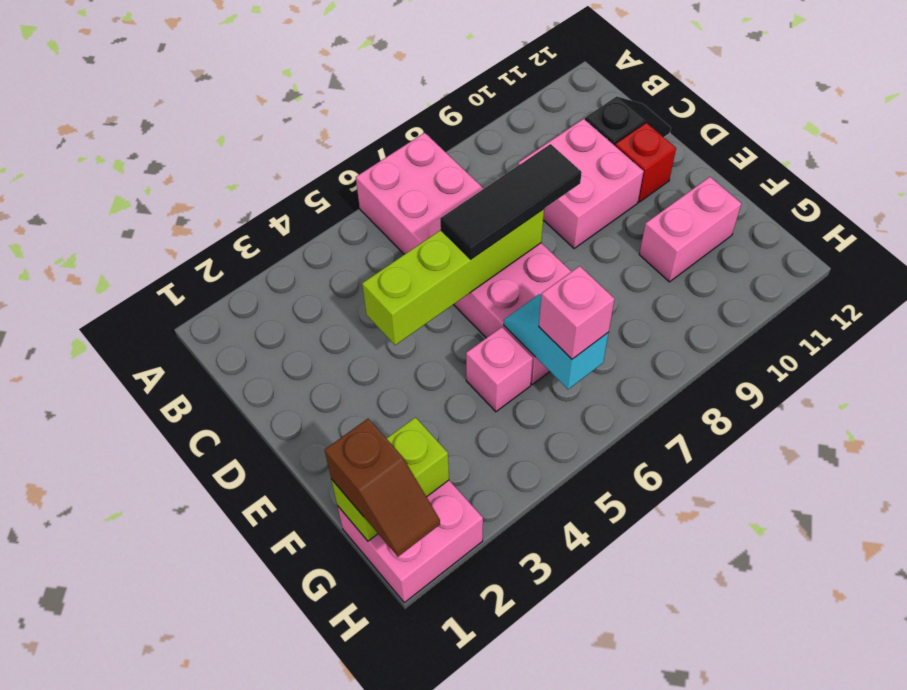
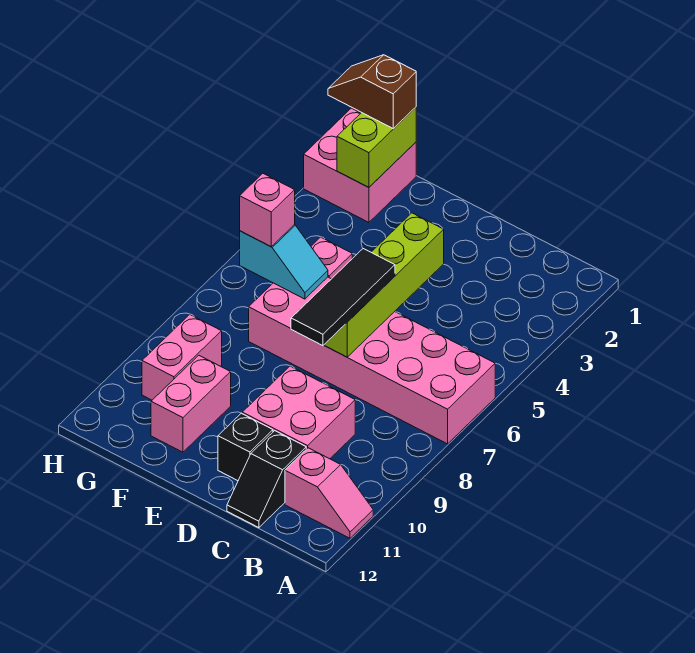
none -> pink 1x2 slope [285,448,373,538]
red 1x1 brick [615,123,676,202] -> black 1x1 brick [218,413,273,481]
none -> pink 1x2 brick [142,315,222,400]

